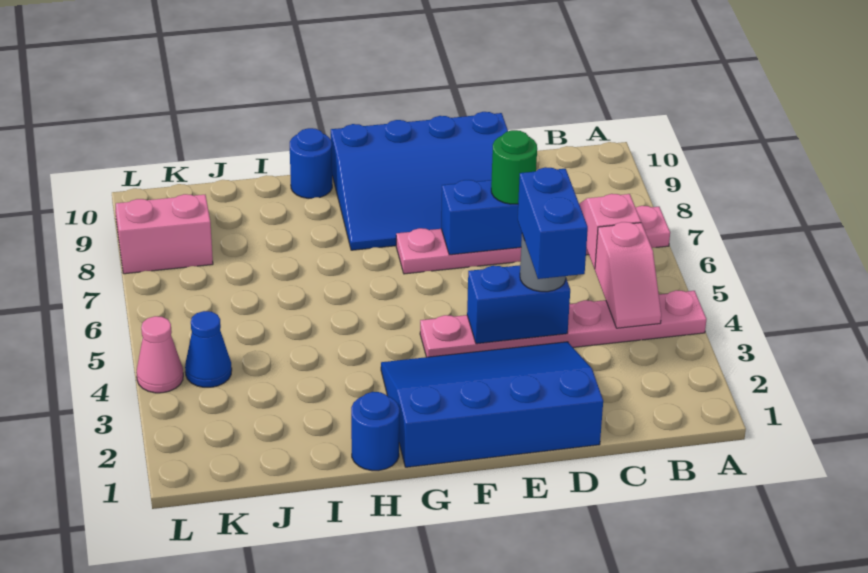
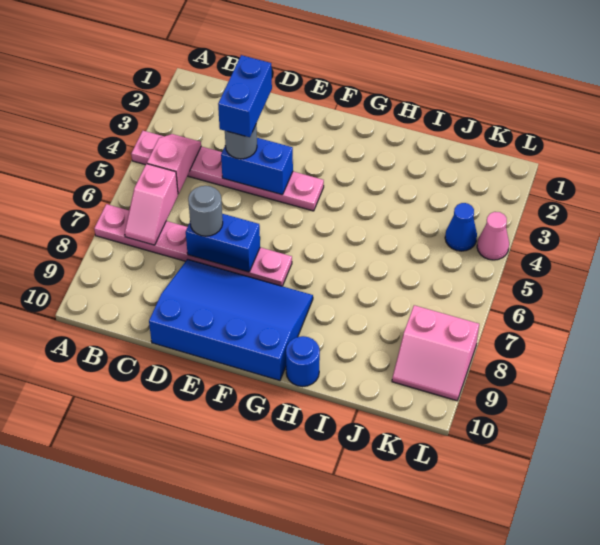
blue 3x4 slope [381,342,603,467] -> none
green 1x1 round brick [491,130,537,204] -> grey 1x1 round brick [188,186,223,236]
blue 1x1 round brick [351,392,399,471] -> none

